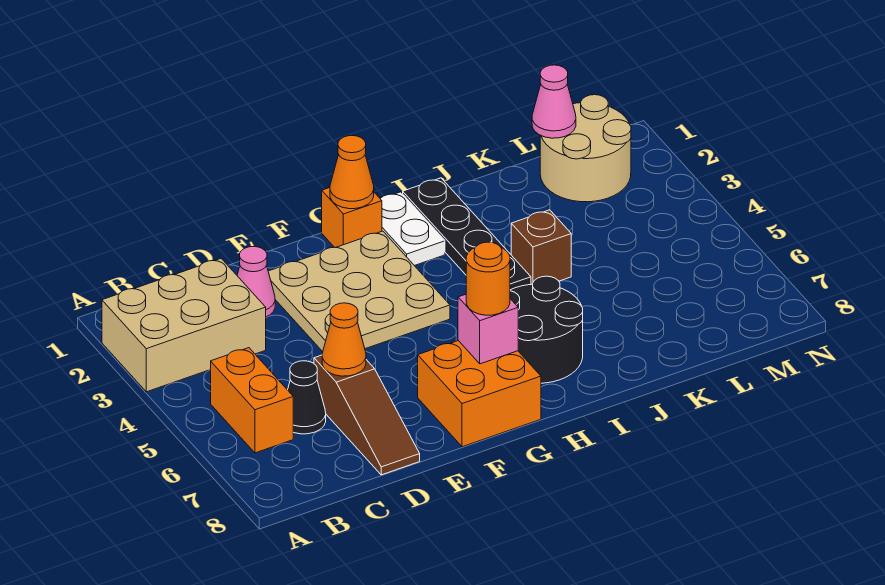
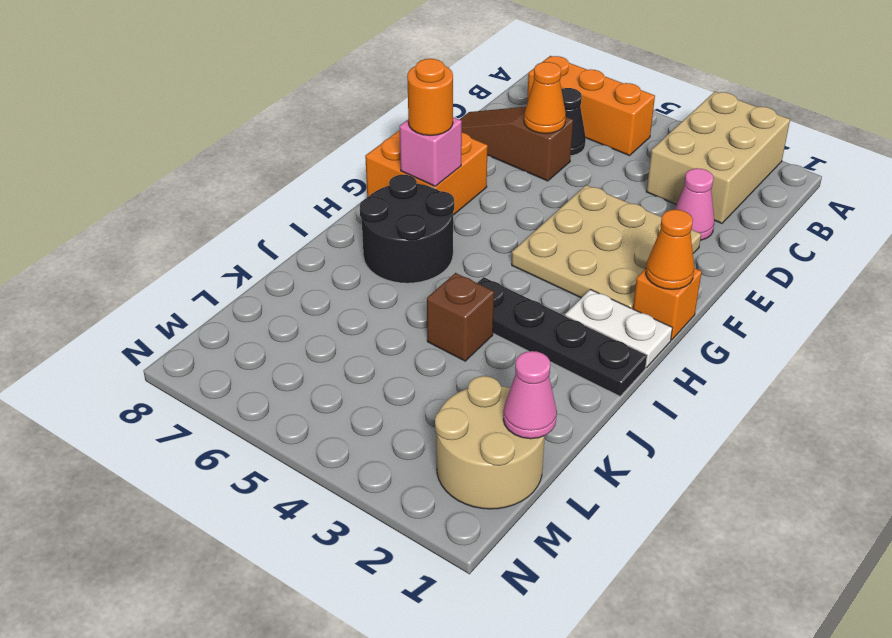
orange 1x2 brick [211,348,293,453] -> orange 1x3 brick [527,56,655,156]

